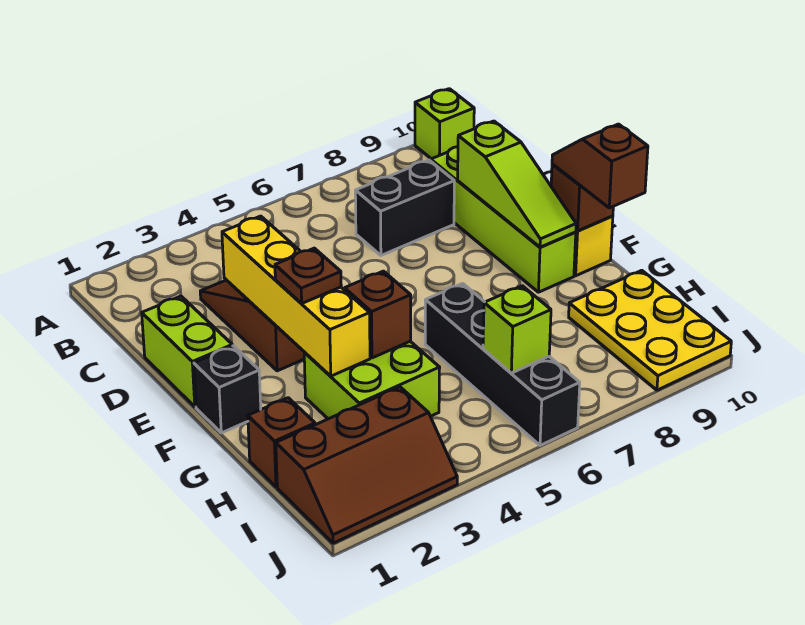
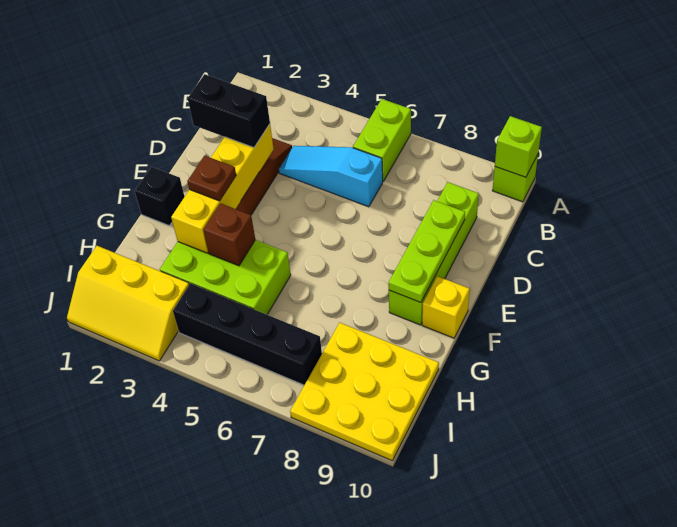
none -> cyan 1x3 slope [279,146,383,207]
black 1x2 brick [355,160,454,255] -> black 1x2 brick moved to [188,74,270,147]
lime 1x2 brick [142,296,232,407] -> lime 1x2 brick moved to [353,99,411,181]
lime 1x3 slope [458,121,576,247] -> lime 1x3 plate [389,200,465,302]
brown 1x1 brick [551,164,613,231] -> none
brown 1x2 slope [552,124,648,208] -> none
lime 2x2 brick [304,341,440,419] -> lime 2x3 brick [160,240,291,315]
black 1x4 brick [425,283,580,445] -> black 1x4 brick turned to [173,284,322,385]
brown 1x1 brick [248,398,315,487] -> none
yellow 2x3 plate [569,270,731,390] -> yellow 3x3 plate [290,323,439,461]
brown 2x3 slope [276,387,457,543] -> yellow 2x3 slope [67,246,189,361]
lime 1x1 brick [483,286,551,373] -> lime 1x1 brick moved to [495,116,542,177]

